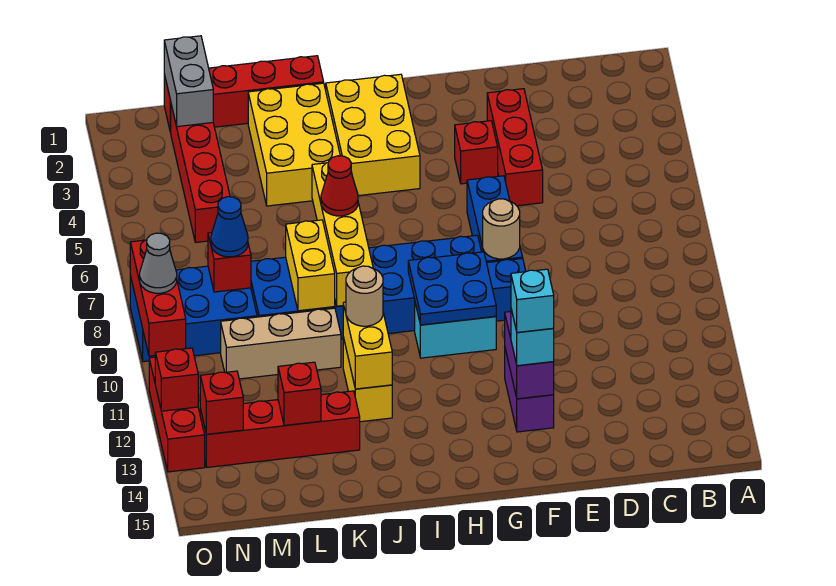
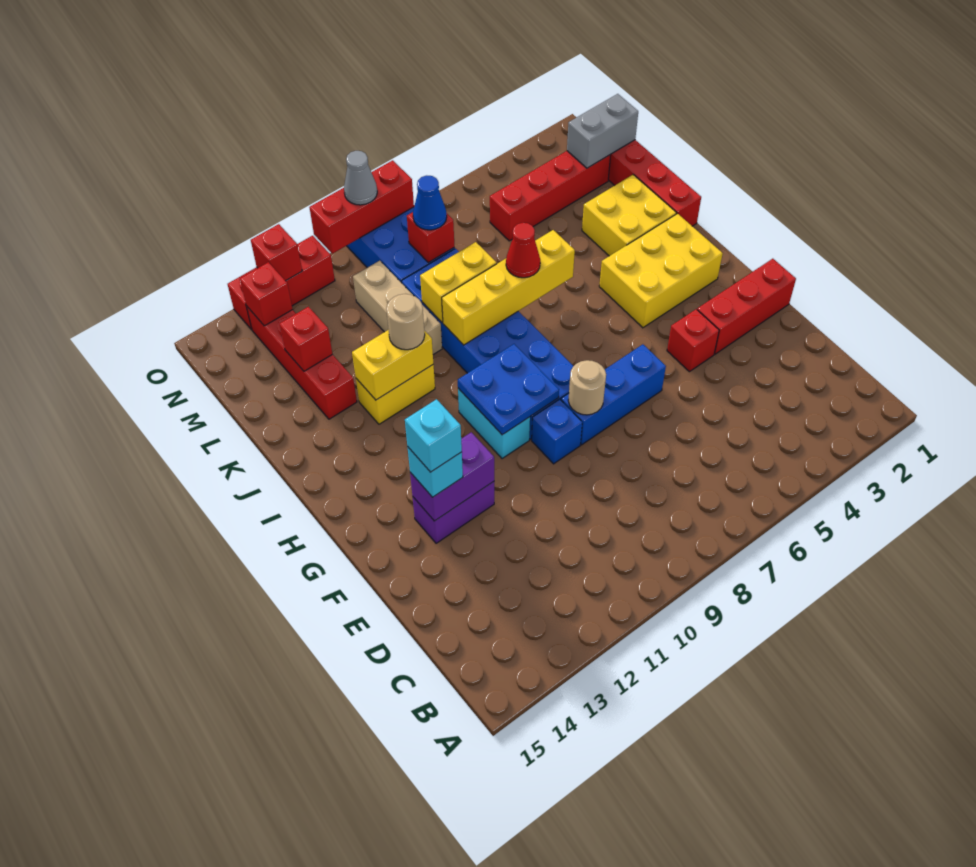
red 1x3 brick [487,89,543,206] -> red 1x3 brick moved to [697,259,796,354]
yellow 2x3 brick [248,83,340,206] -> yellow 2x2 brick [582,175,676,256]

